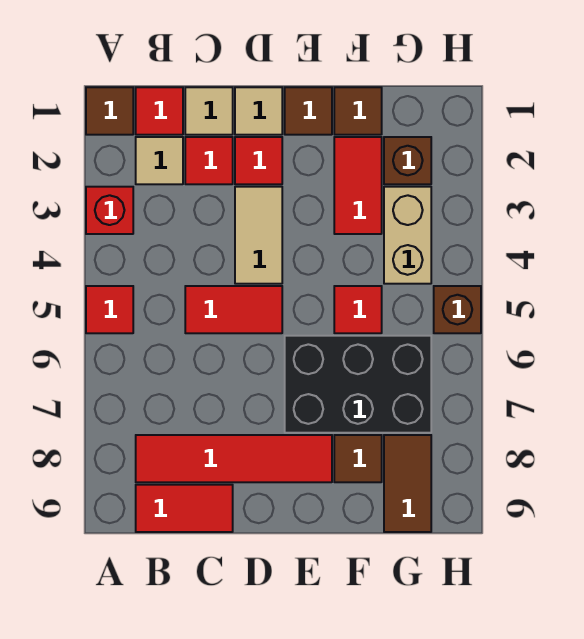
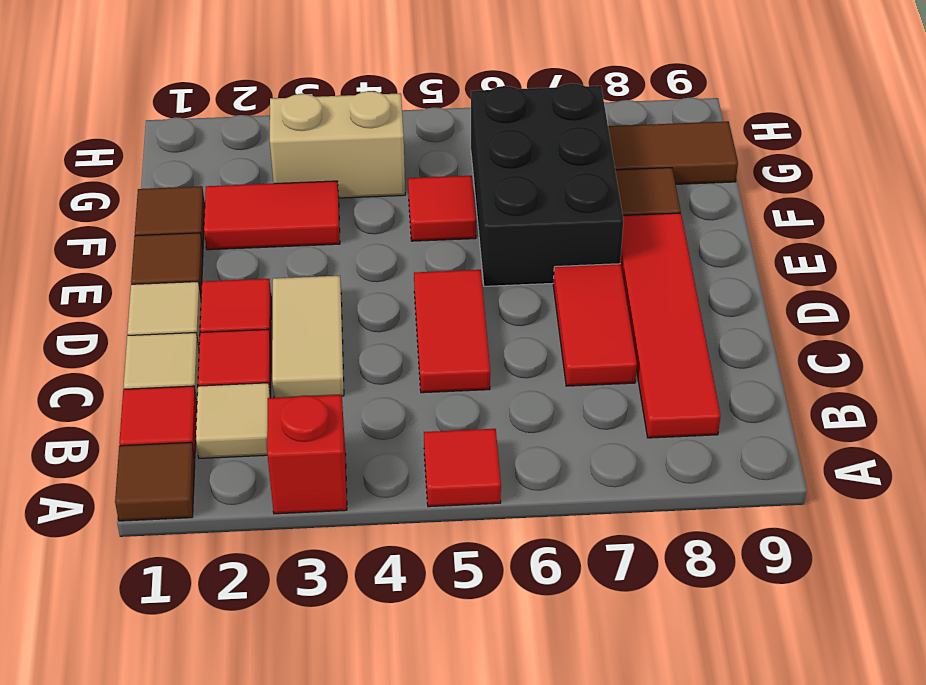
red 1x2 tile [136,485,233,532] -> red 1x2 tile moved to [553,264,637,386]
tan 1x2 tile [235,187,282,284] -> tan 1x2 tile turned to [272,276,344,398]
brown 1x1 brick [384,137,431,184] -> none
brown 1x1 brick [434,286,481,333] -> none

